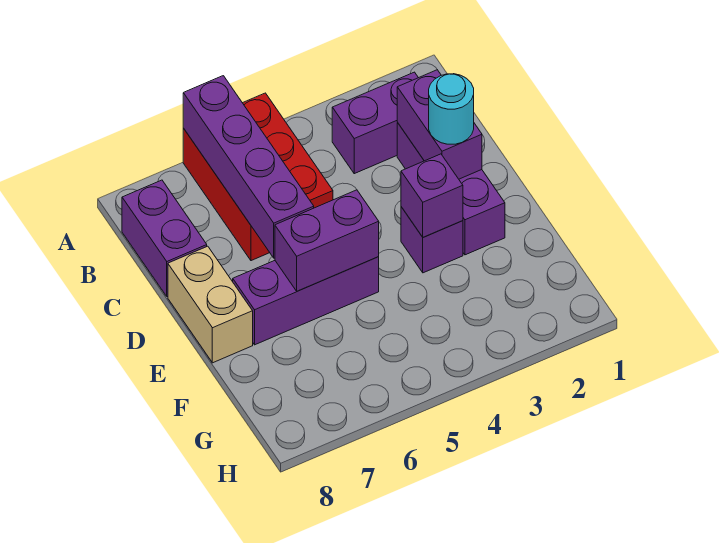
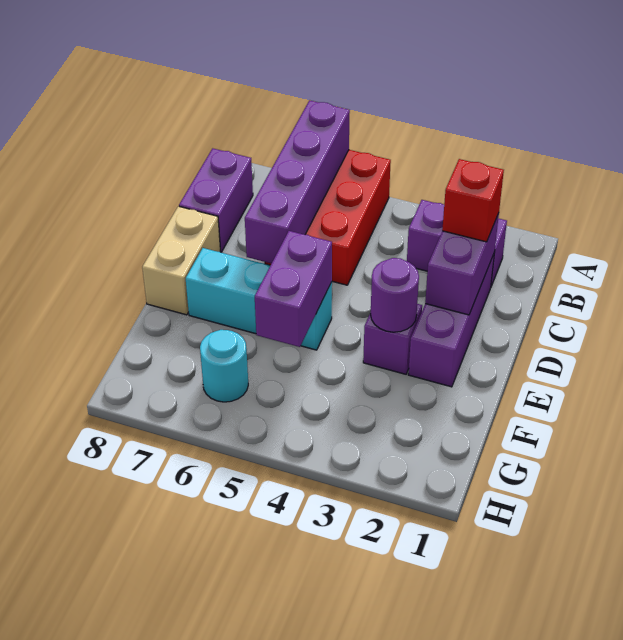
none -> red 1x1 brick [442,159,504,242]
cyan 1x1 round brick [429,74,474,144] -> cyan 1x1 round brick moved to [200,330,248,402]
purple 1x1 brick [401,154,463,237] -> purple 1x1 round brick [371,258,419,332]
purple 1x3 brick [233,257,379,345] -> cyan 1x3 brick [186,248,332,350]
purple 1x2 brick [275,190,379,291] -> purple 1x2 brick turned to [255,231,332,347]

